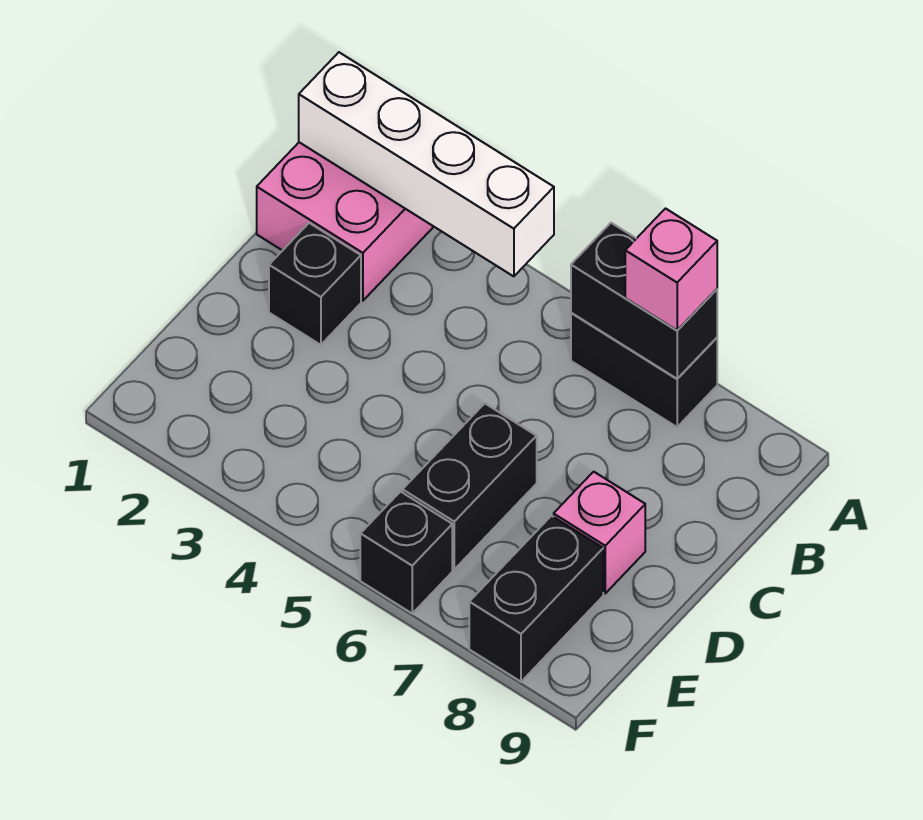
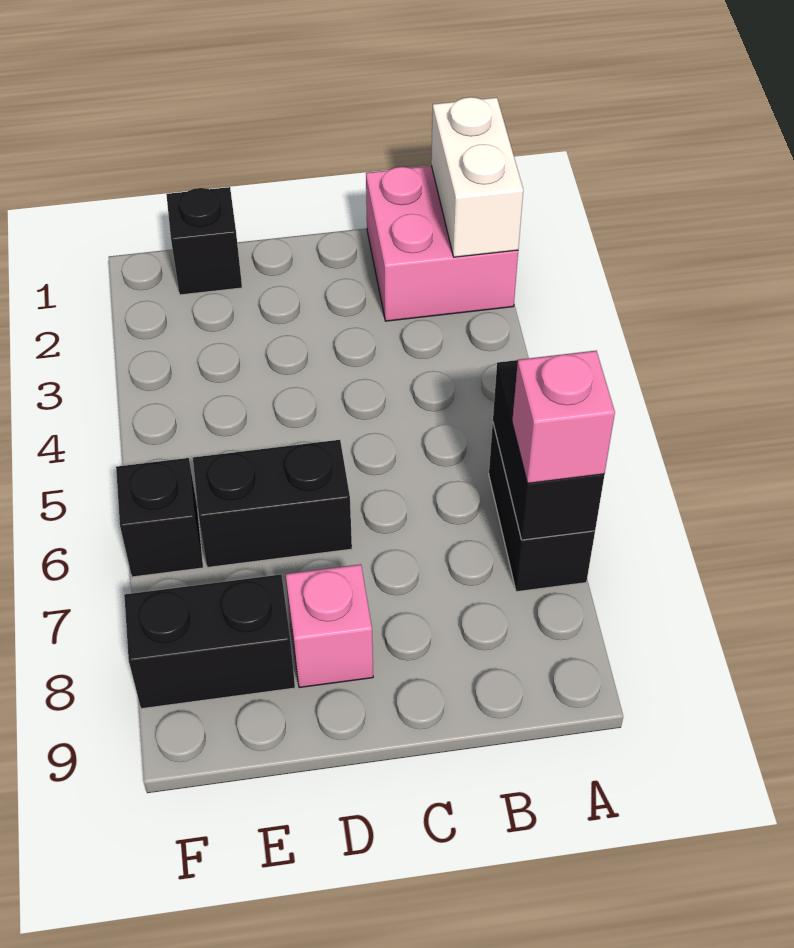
white 1x4 brick [299,52,554,276] -> white 1x2 brick [431,97,523,257]
black 1x1 brick [269,223,361,345] -> black 1x1 brick moved to [166,187,242,295]

